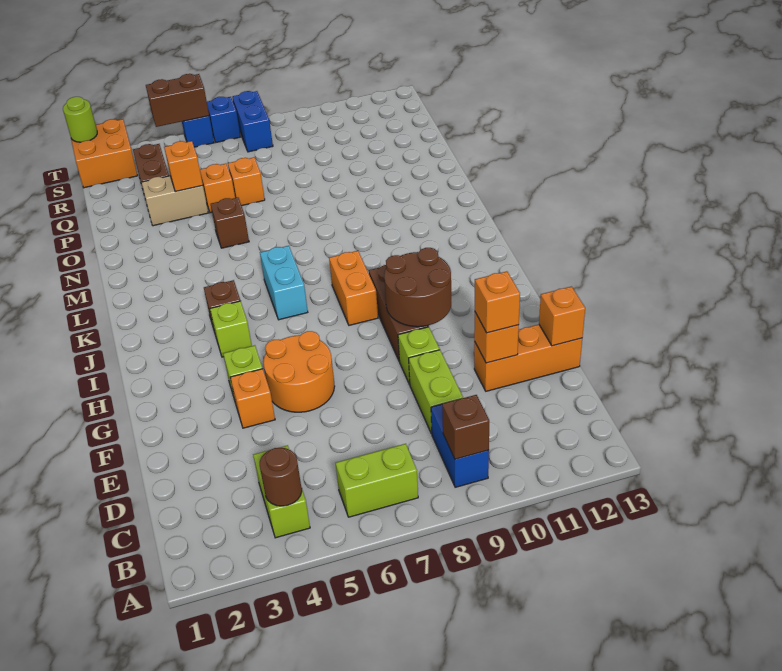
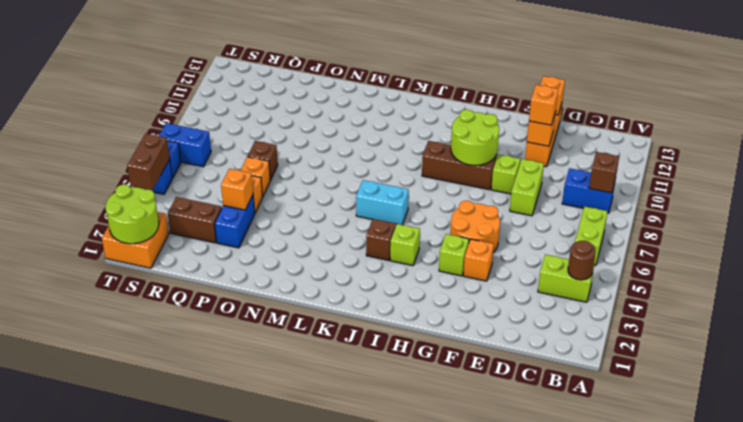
lime 1x2 brick [409,350,463,434] -> lime 1x2 brick turned to [510,159,544,216]
brown 2x2 round brick [384,248,451,327] -> lime 2x2 round brick [451,110,499,165]
orange 1x2 brick [329,251,378,325] -> none
brown 1x1 brick [211,198,249,248] -> brown 1x1 brick moved to [248,141,278,180]
tan 1x2 brick [141,176,208,226] -> blue 1x2 brick [215,195,255,248]
lime 1x1 round brick [63,97,97,142] -> lime 2x2 round brick [106,185,159,244]

